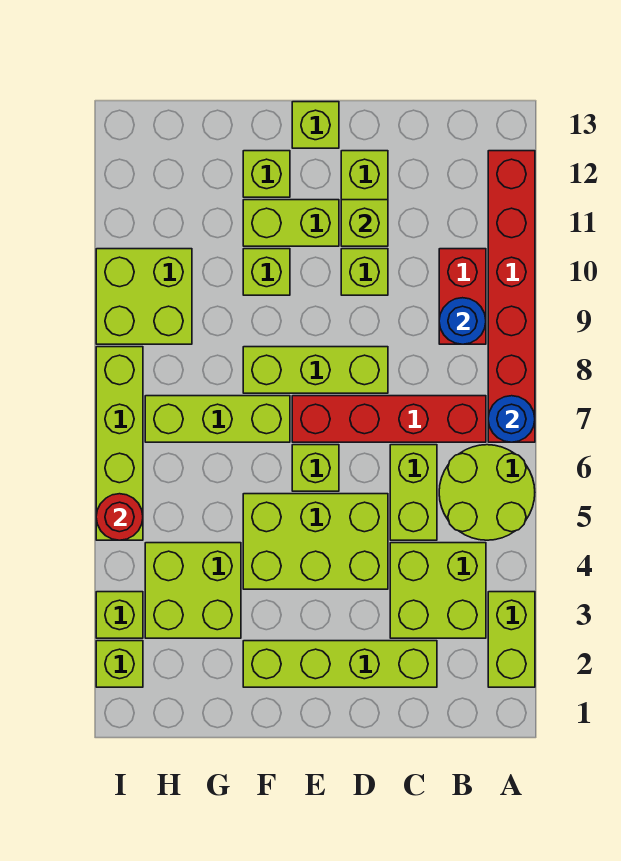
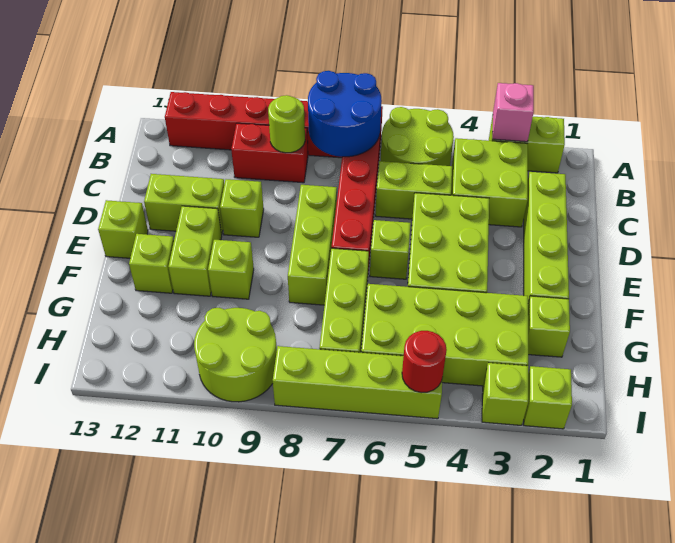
none -> pink 1x1 brick [492,83,534,142]
blue 1x1 round brick [488,396,535,442] -> blue 2x2 round brick [308,71,382,157]
blue 1x1 round brick [439,298,486,344] -> lime 1x1 round brick [268,95,305,153]
lime 1x1 brick [341,200,388,246] -> lime 1x1 brick moved to [528,296,570,357]
lime 2x2 brick [145,543,241,638] -> lime 2x4 brick [361,284,528,386]
lime 2x2 brick [96,249,192,344] -> lime 2x2 round brick [194,308,277,402]

